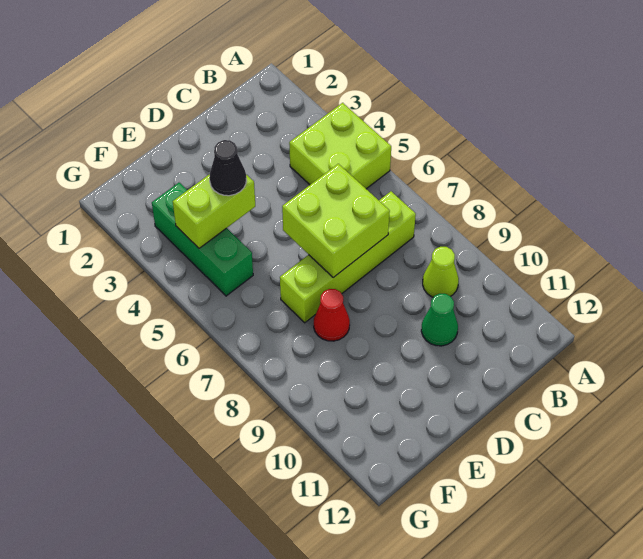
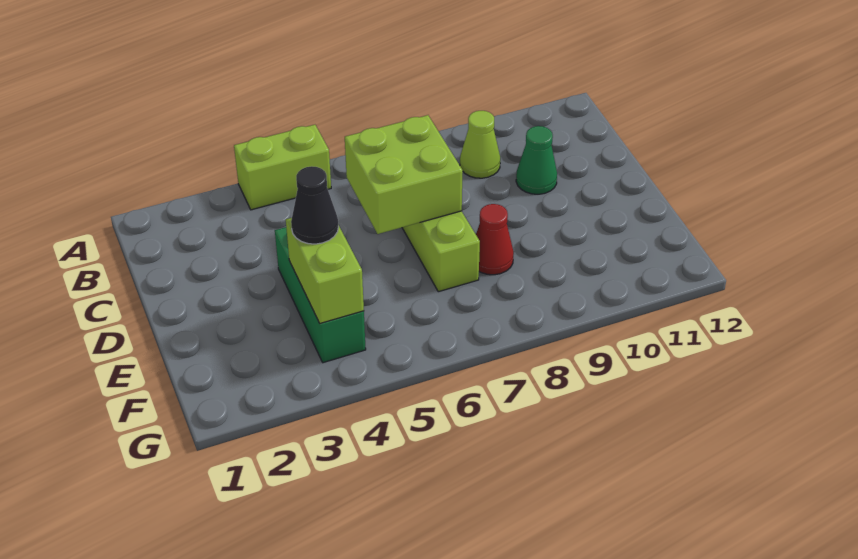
lime 2x2 brick [289,103,391,189] -> lime 1x2 brick [234,125,331,210]
green 1x3 brick [152,183,253,296] -> green 1x3 brick turned to [275,227,366,363]

